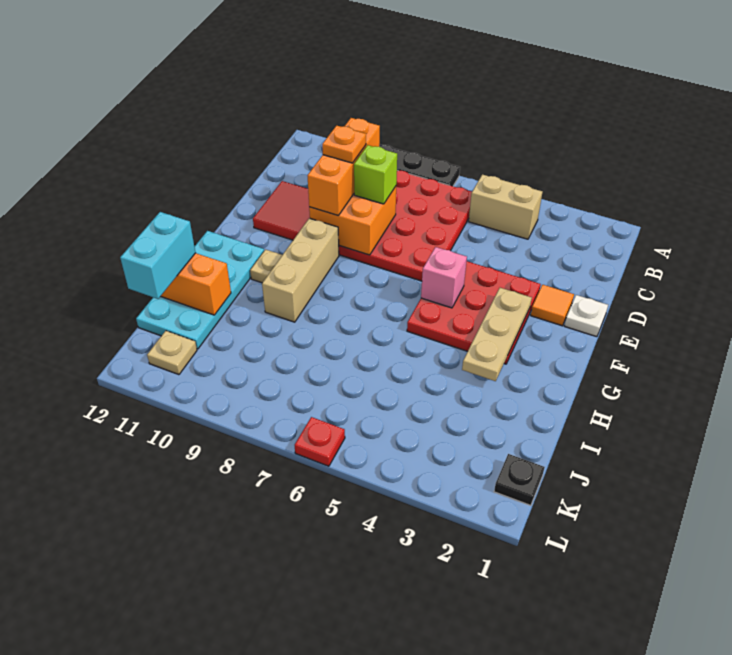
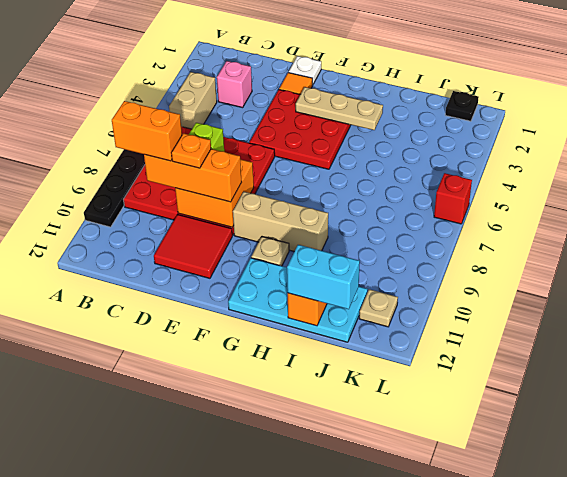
none -> orange 1x2 brick [112,101,182,161]
pink 1x1 brick [421,247,467,308] -> pink 1x1 brick moved to [217,61,252,108]
red 1x1 plate [295,417,345,466] -> red 1x1 brick [434,173,472,224]

